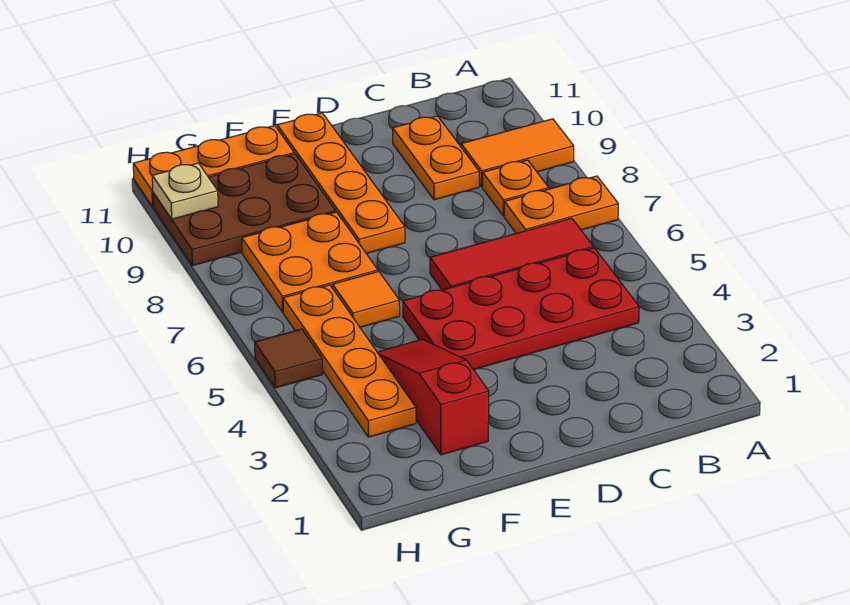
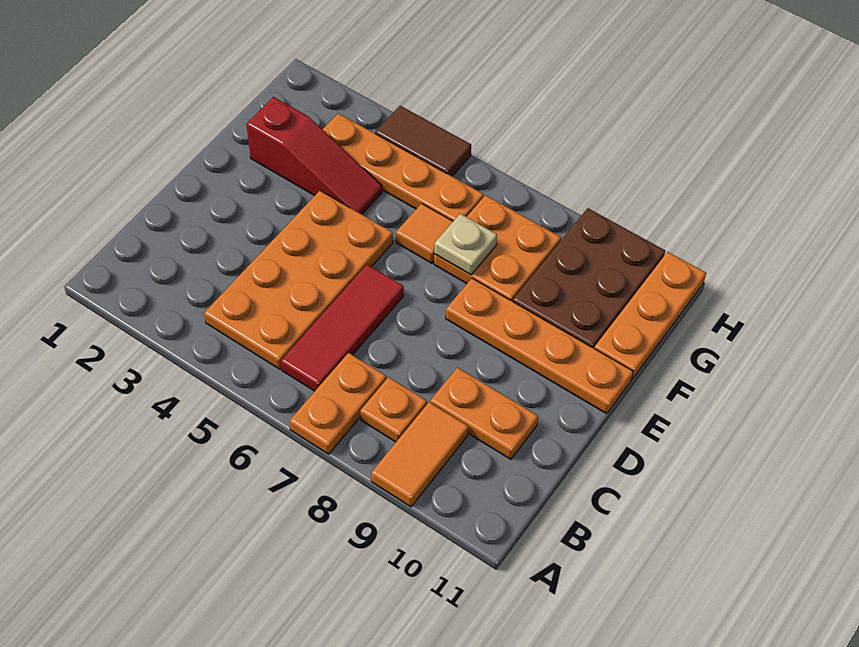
red 2x4 plate [403,248,639,370] -> orange 2x4 plate [204,191,393,369]
brown 1x1 tile [255,329,322,388] -> brown 1x2 tile [375,106,471,176]
tan 1x1 plate [152,163,218,219] -> tan 1x1 plate moved to [434,214,497,275]

